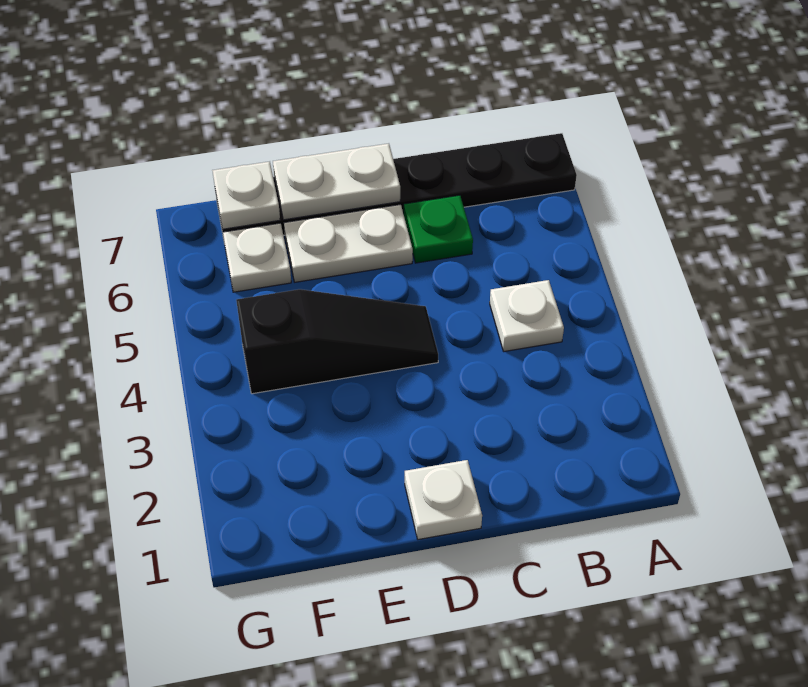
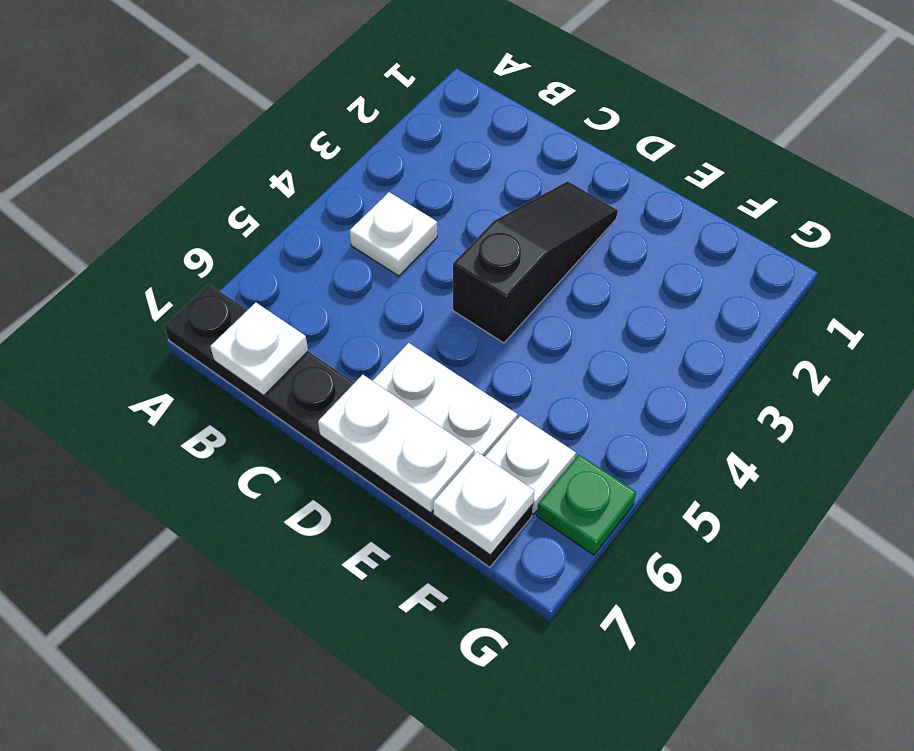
green 1x1 plate [404,195,473,263] -> green 1x1 plate moved to [537,455,636,555]
white 1x1 plate [405,460,482,540] -> white 1x1 plate moved to [210,302,308,395]
black 1x3 slope [236,289,438,394] -> black 1x3 slope turned to [453,181,618,343]

